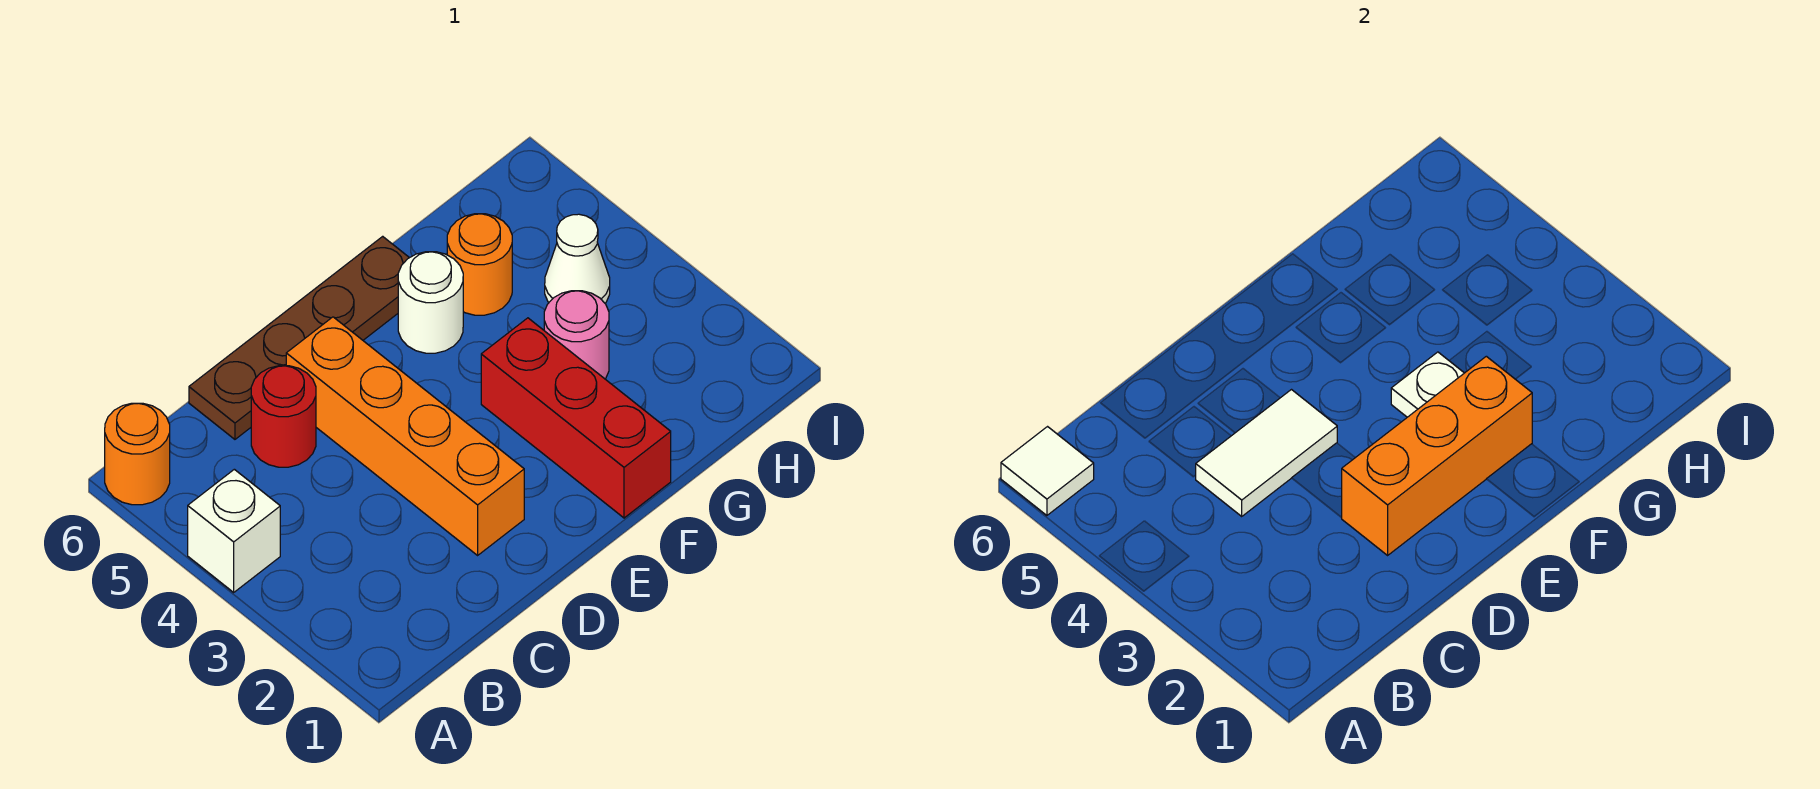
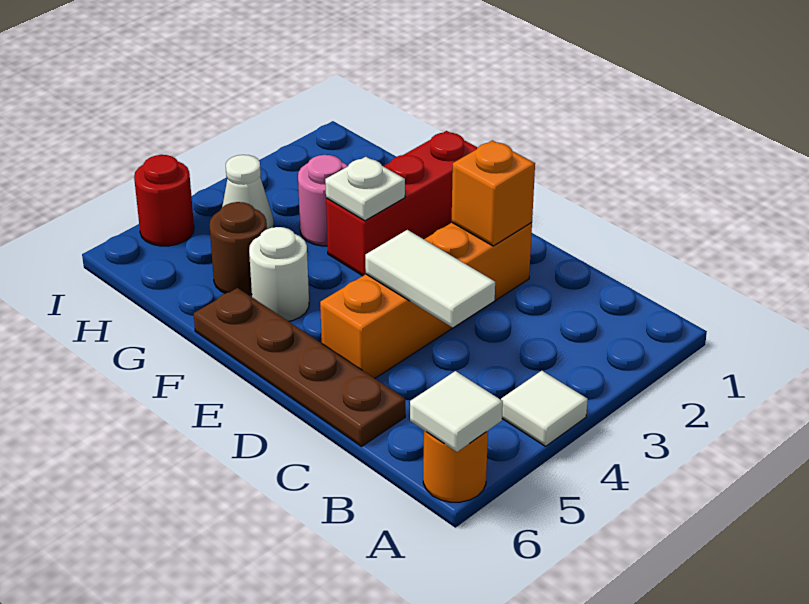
white 1x1 brick [188,469,280,592] -> white 1x1 tile [501,371,588,446]
red 1x1 round brick [251,366,316,467] -> red 1x1 round brick moved to [134,155,194,246]
orange 1x3 brick [1342,356,1532,555] -> orange 1x1 brick [452,140,535,246]
orange 1x1 round brick [447,214,512,315] -> brown 1x1 round brick [209,202,267,295]

